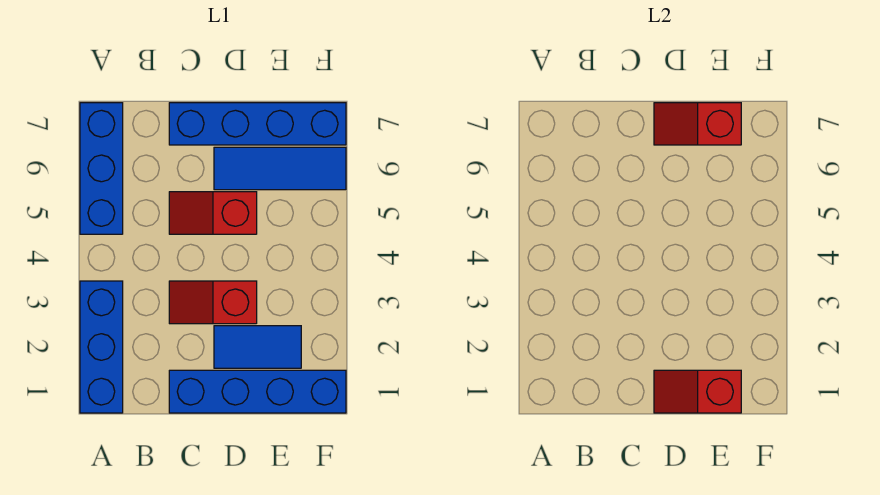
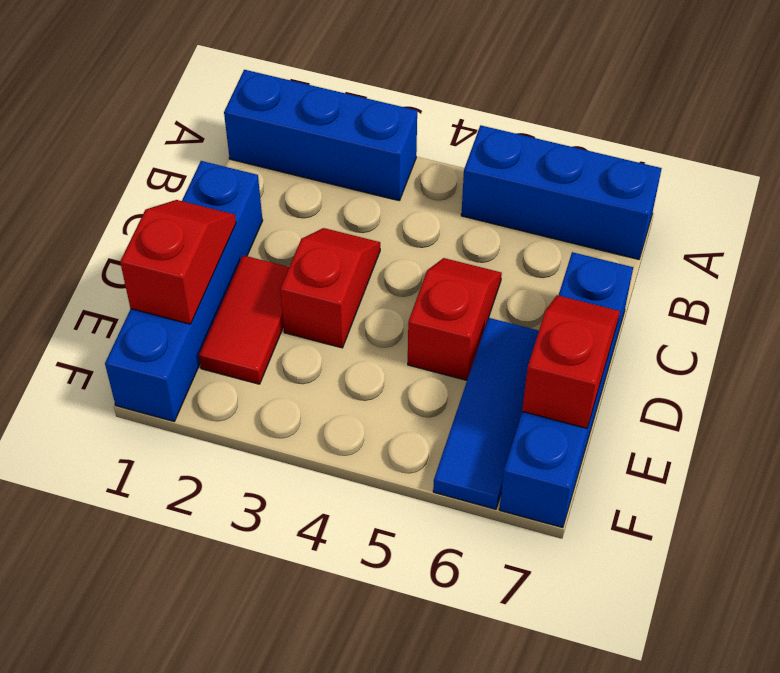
blue 1x2 tile [214,326,301,368] -> red 1x2 tile [199,255,289,384]

